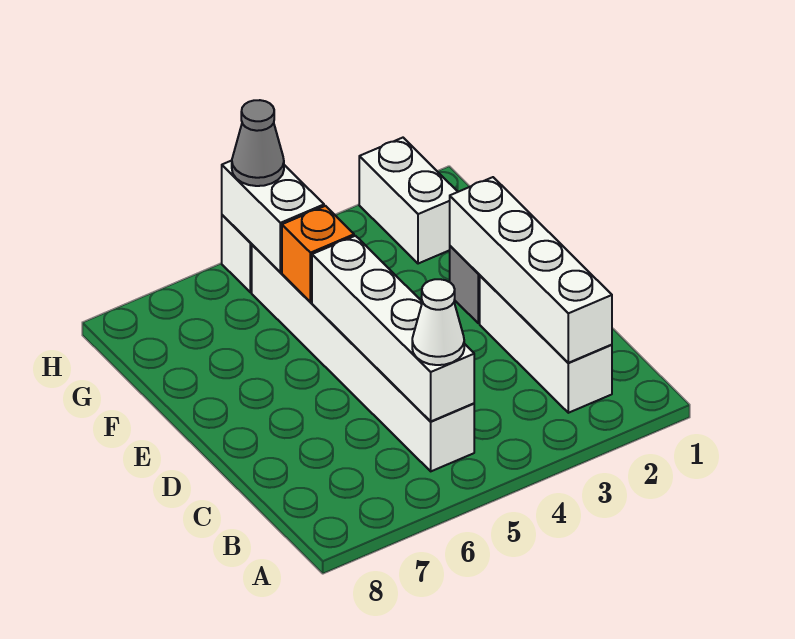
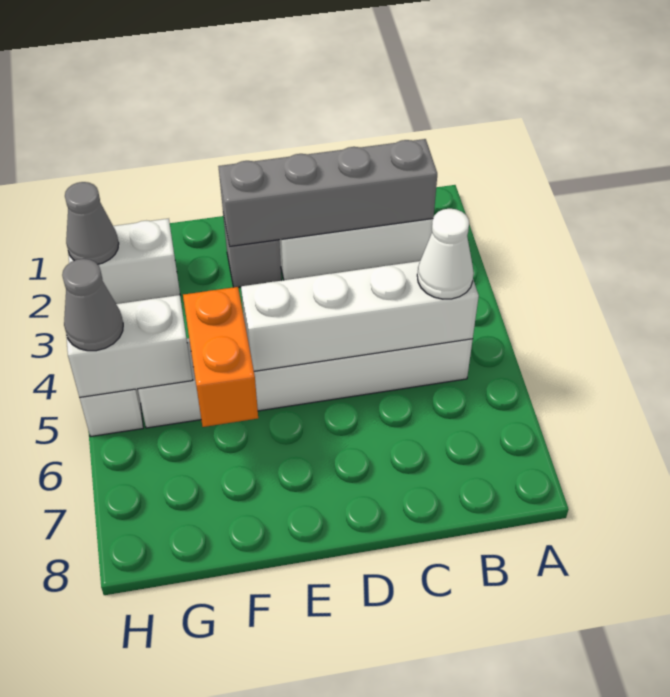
white 1x4 brick [450,177,612,363] -> grey 1x4 brick [218,139,437,246]
orange 1x1 brick [282,206,354,302] -> orange 1x2 brick [183,287,258,427]
none -> grey 1x1 cone [65,182,119,264]

